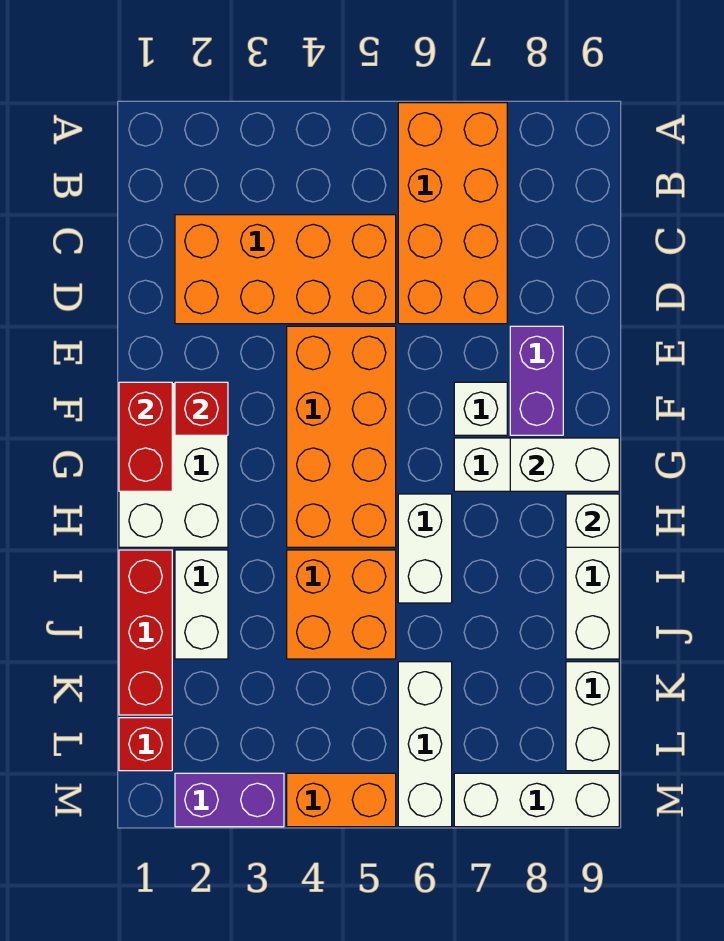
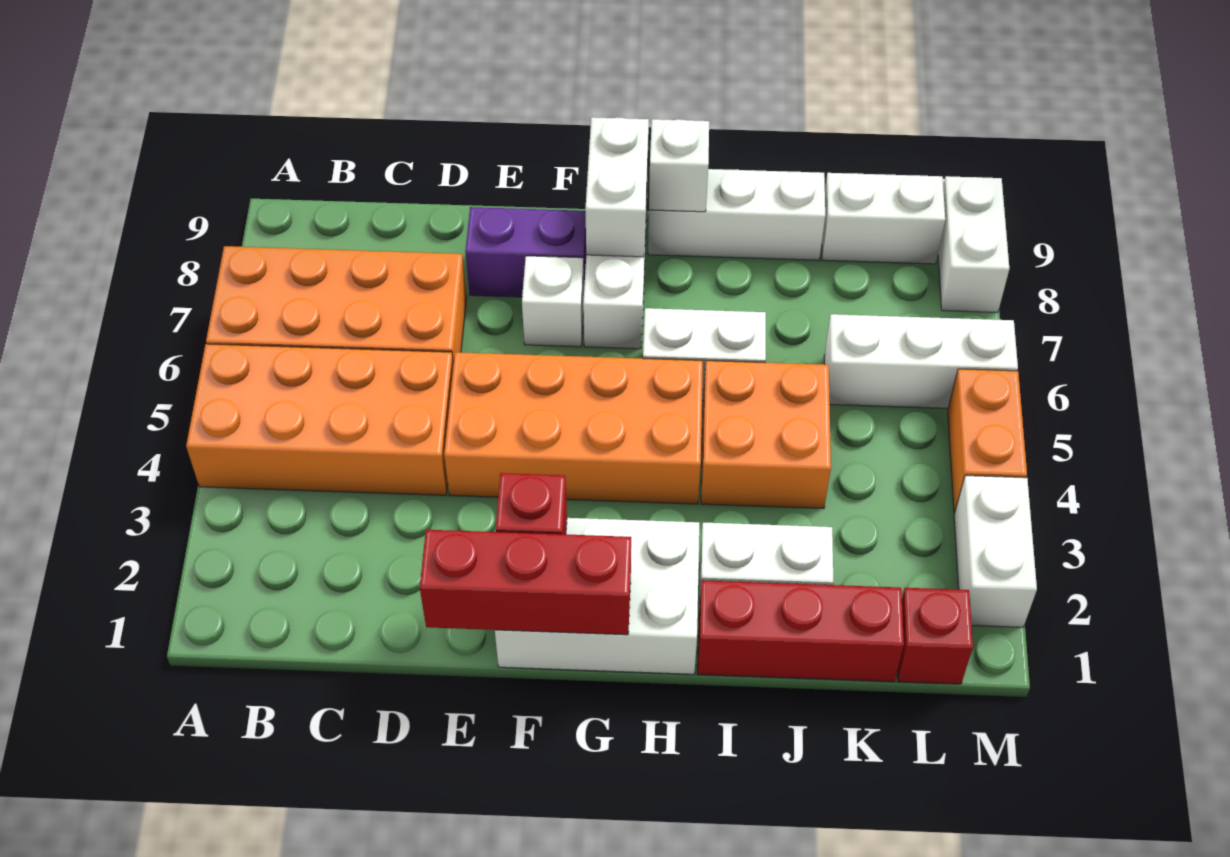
orange 2x4 brick [175,215,396,324] -> orange 2x4 brick turned to [186,344,453,495]
red 1x2 brick [119,382,172,491] -> red 1x3 brick [420,530,631,635]
purple 1x2 brick [175,773,284,827] -> white 1x2 brick [954,476,1037,627]
white 1x3 brick [454,773,619,827] -> white 1x2 brick [938,176,1009,312]

